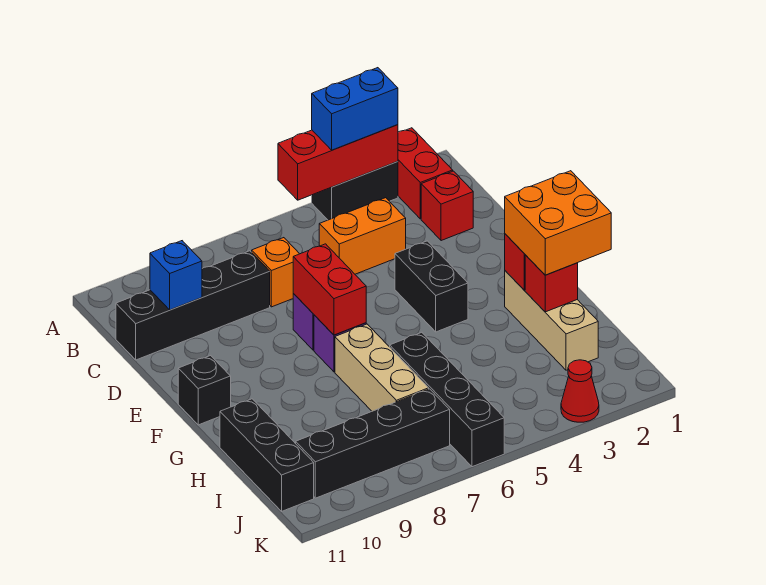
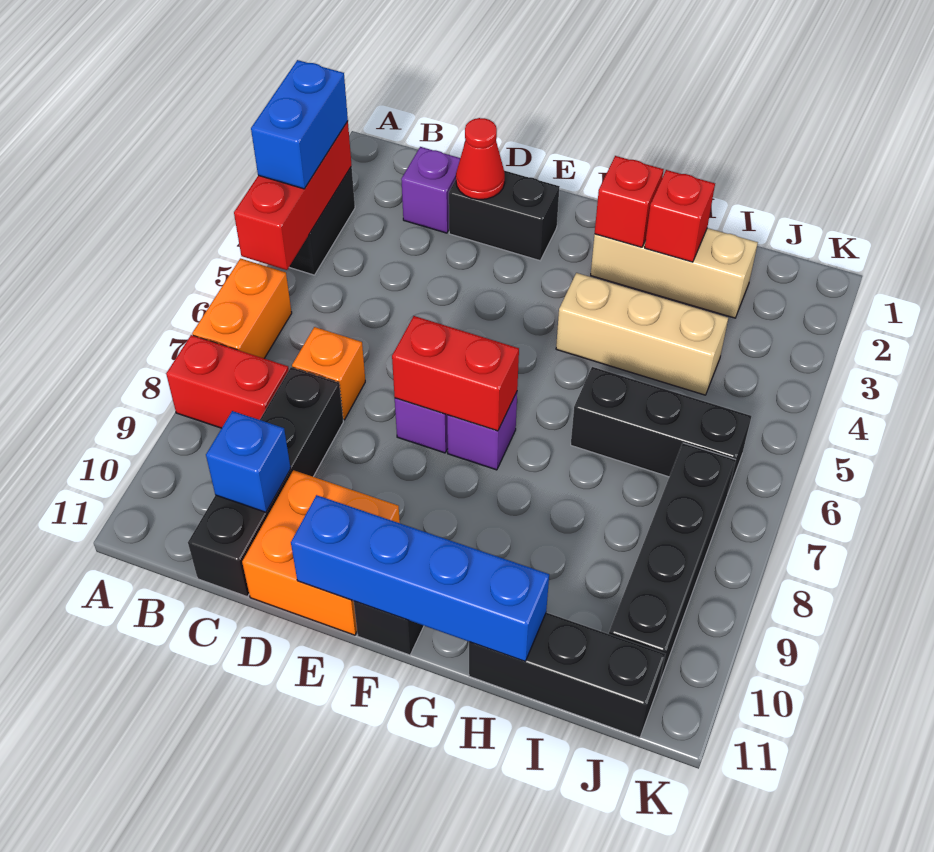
red 1x2 brick [398,128,453,219] -> red 1x2 brick moved to [166,335,289,428]
red 1x1 brick [421,171,473,241] -> purple 1x1 brick [401,147,460,233]
orange 1x2 brick [319,198,406,274] -> orange 1x2 brick moved to [192,259,292,358]
black 1x2 brick [395,241,468,332] -> black 1x2 brick moved to [449,171,560,261]
none -> blue 1x4 brick [291,495,549,661]
orange 2x2 brick [505,171,611,275] -> orange 2x2 brick moved to [242,470,400,635]
tan 1x3 brick [335,324,429,411] -> tan 1x3 brick moved to [556,273,728,395]
black 1x4 brick [390,332,504,467] -> black 1x3 brick [571,367,752,493]
red 1x1 cone [561,360,599,422] -> red 1x1 cone moved to [456,118,505,199]

